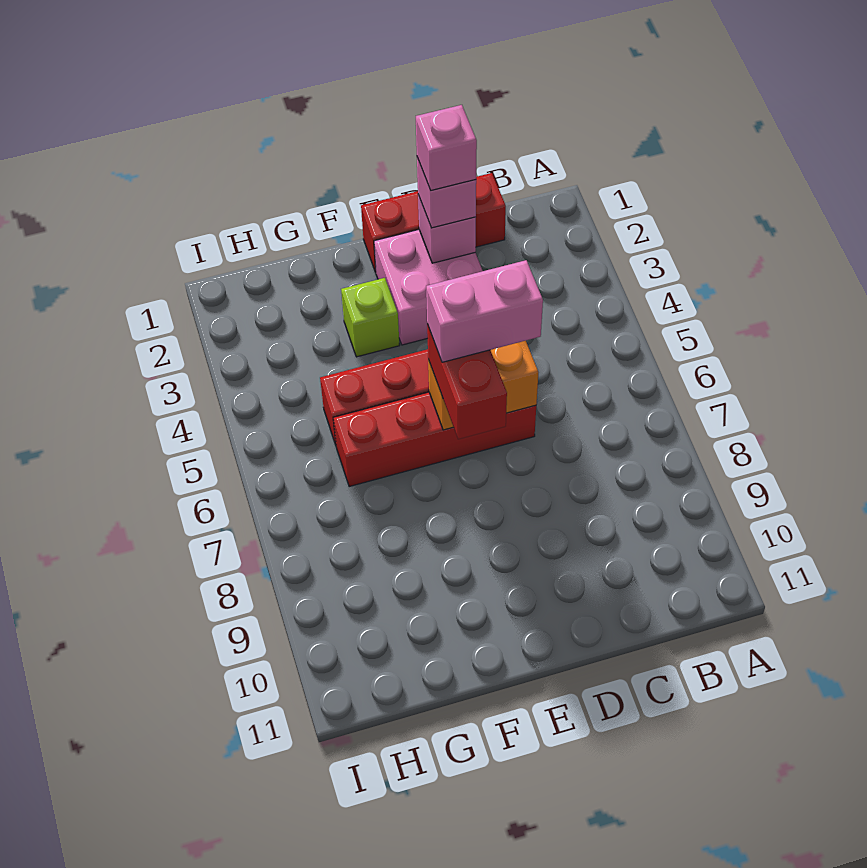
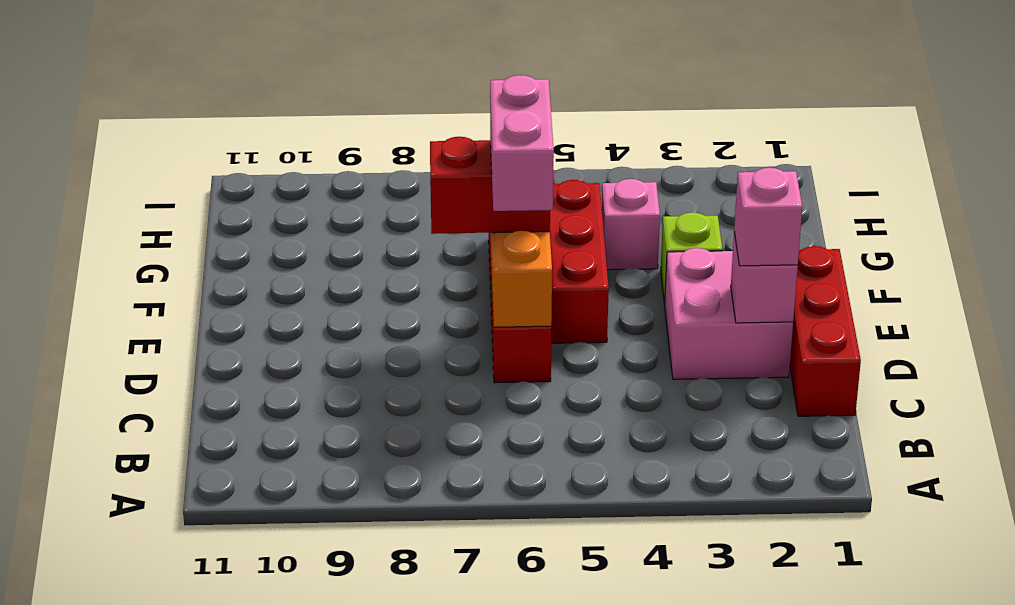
pink 1x1 brick [416,105,477,191] -> pink 1x1 brick moved to [602,179,660,270]

